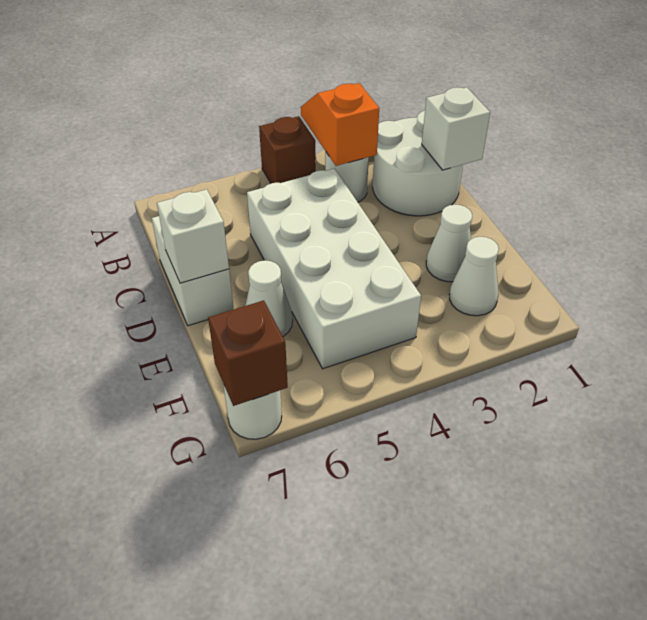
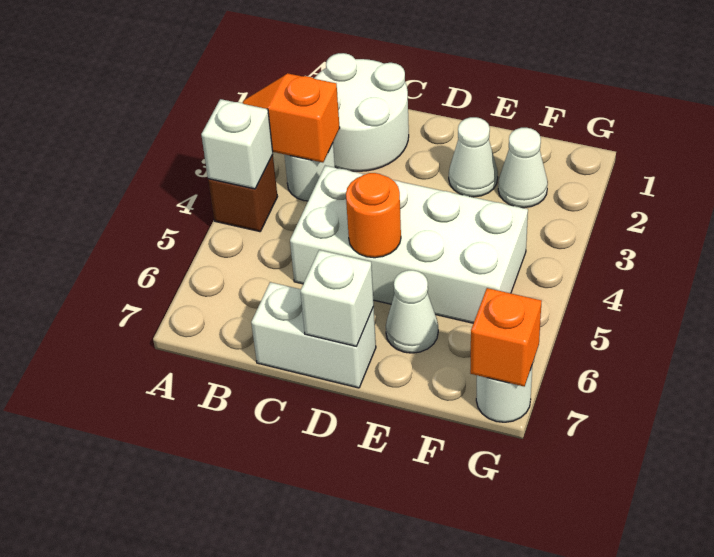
white 1x1 brick [422,87,490,170] -> white 1x1 brick moved to [201,99,273,189]
none -> orange 1x1 round brick [346,173,401,258]
brown 1x1 brick [208,300,288,406] -> orange 1x1 brick [470,288,541,386]

